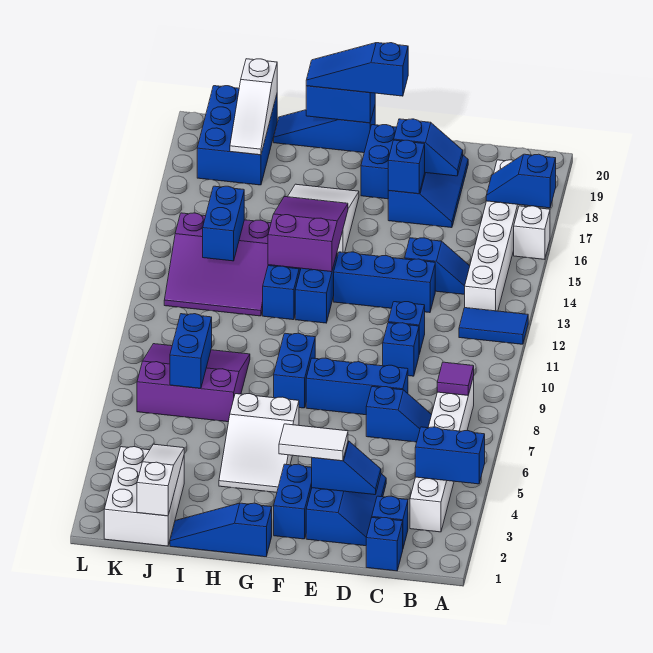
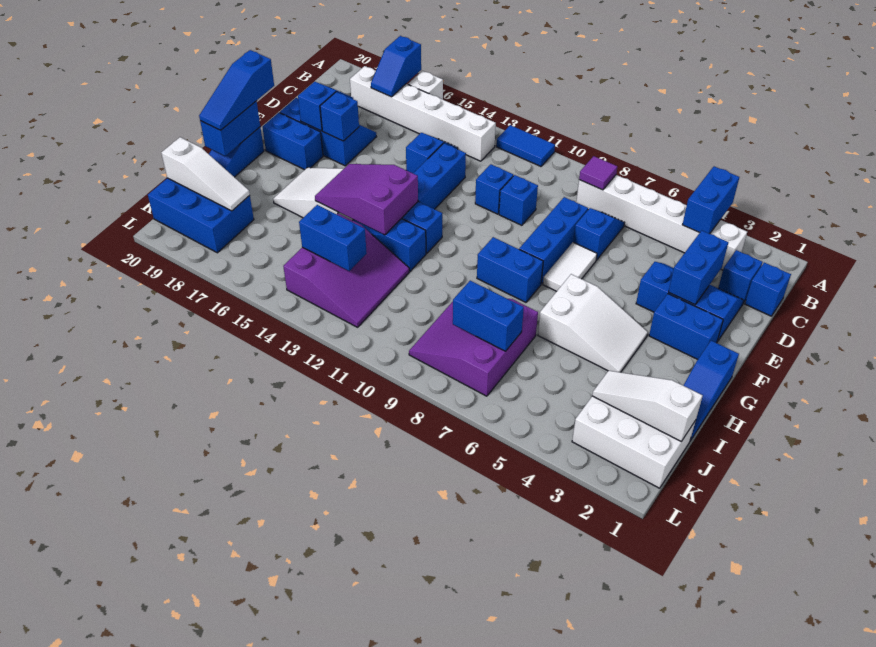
blue 1x2 tile [459,308,528,344] -> blue 1x2 tile turned to [496,125,555,166]
blue 1x2 slope [312,441,381,495] -> blue 1x2 brick [669,230,728,305]
white 1x2 tile [279,424,348,461] -> white 1x2 tile moved to [543,242,597,291]

